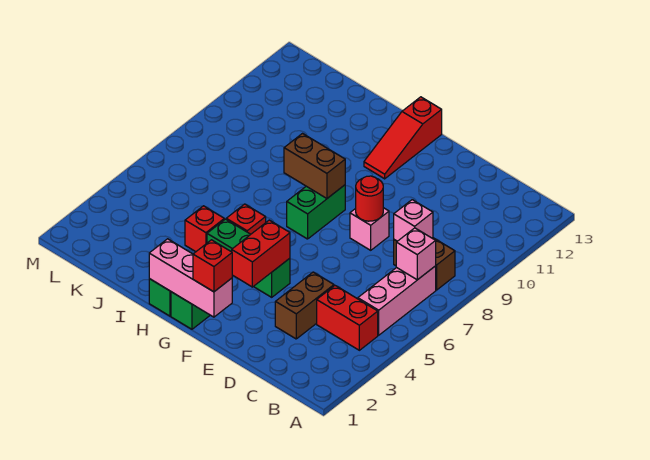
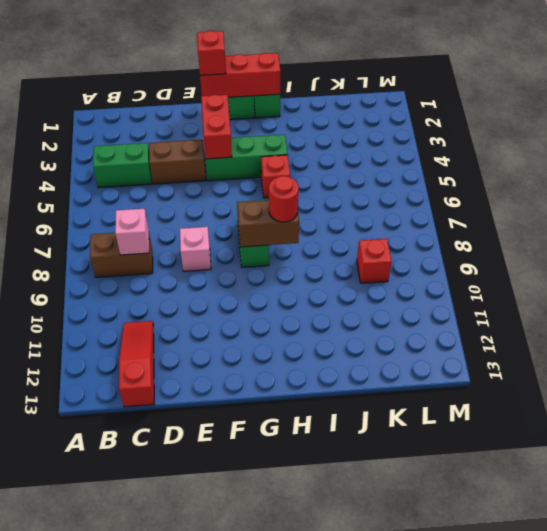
red 1x2 brick [317,286,378,350] -> green 1x2 brick [93,143,152,188]
pink 1x3 brick [358,266,436,335] -> none
pink 1x1 brick [396,228,436,280] -> none
brown 1x2 brick [275,272,334,339] -> brown 1x2 brick turned to [149,140,206,184]
red 1x1 round brick [356,176,383,221] -> red 1x1 round brick moved to [269,176,299,222]
pink 1x3 brick [149,239,232,317] -> red 1x3 brick [200,53,280,98]
red 1x3 slope [364,97,442,179] -> red 1x3 slope moved to [119,321,154,407]
red 1x1 brick [185,206,224,252] -> red 1x1 brick moved to [357,238,392,283]

